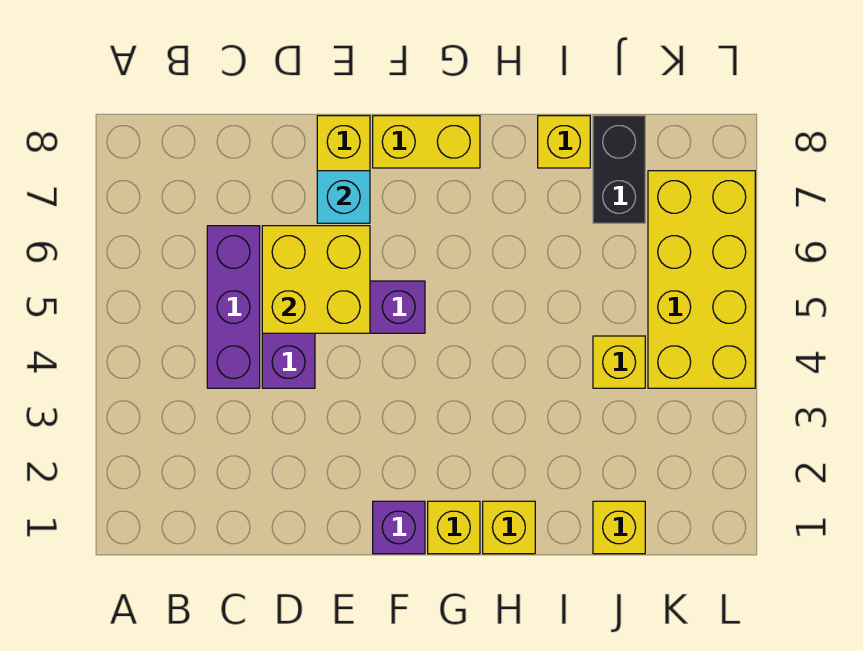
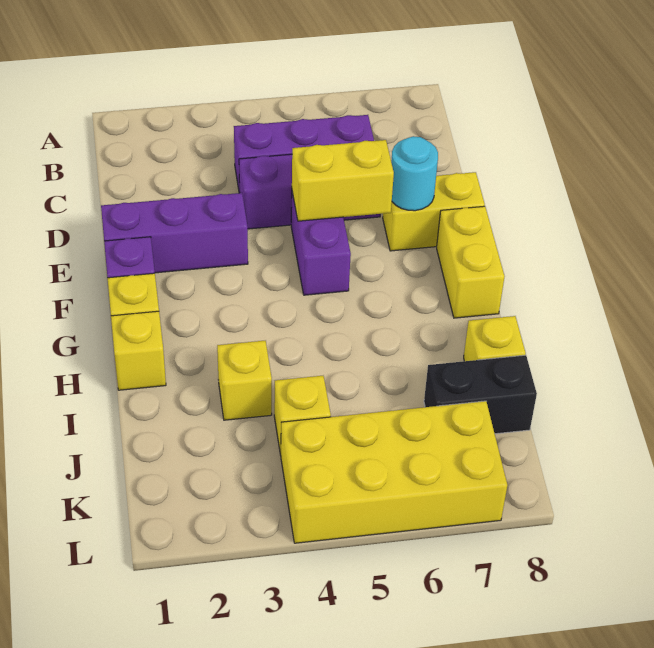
yellow 2x2 brick [262,226,370,333] -> yellow 1x2 brick [292,140,394,221]
none -> purple 1x3 brick [101,193,248,273]
cyan 1x1 brick [317,171,370,223] -> cyan 1x1 round brick [391,136,438,211]
yellow 1x1 brick [593,501,645,554] -> yellow 1x1 brick moved to [217,341,272,420]

